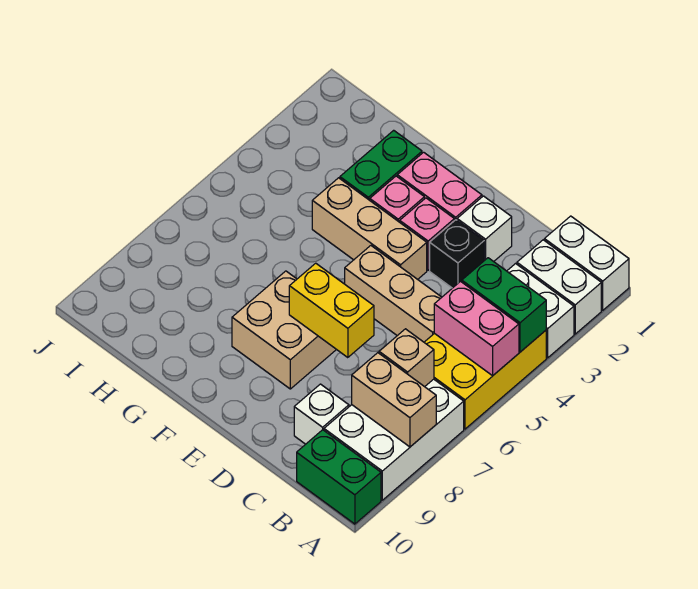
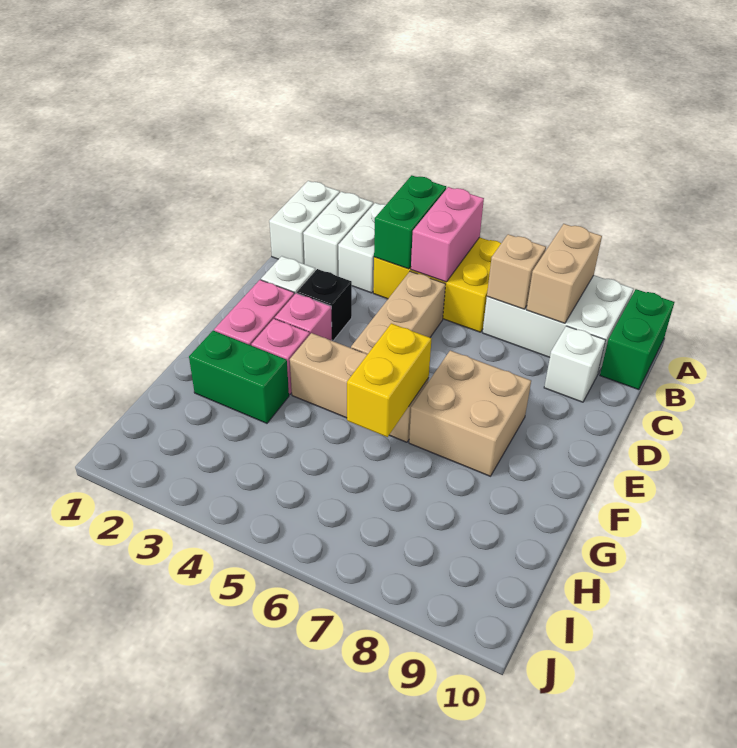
yellow 1x2 brick [289,263,374,358] -> yellow 1x2 brick moved to [347,323,431,437]
tan 1x3 brick [312,178,427,279] -> tan 1x3 brick turned to [290,333,429,442]

